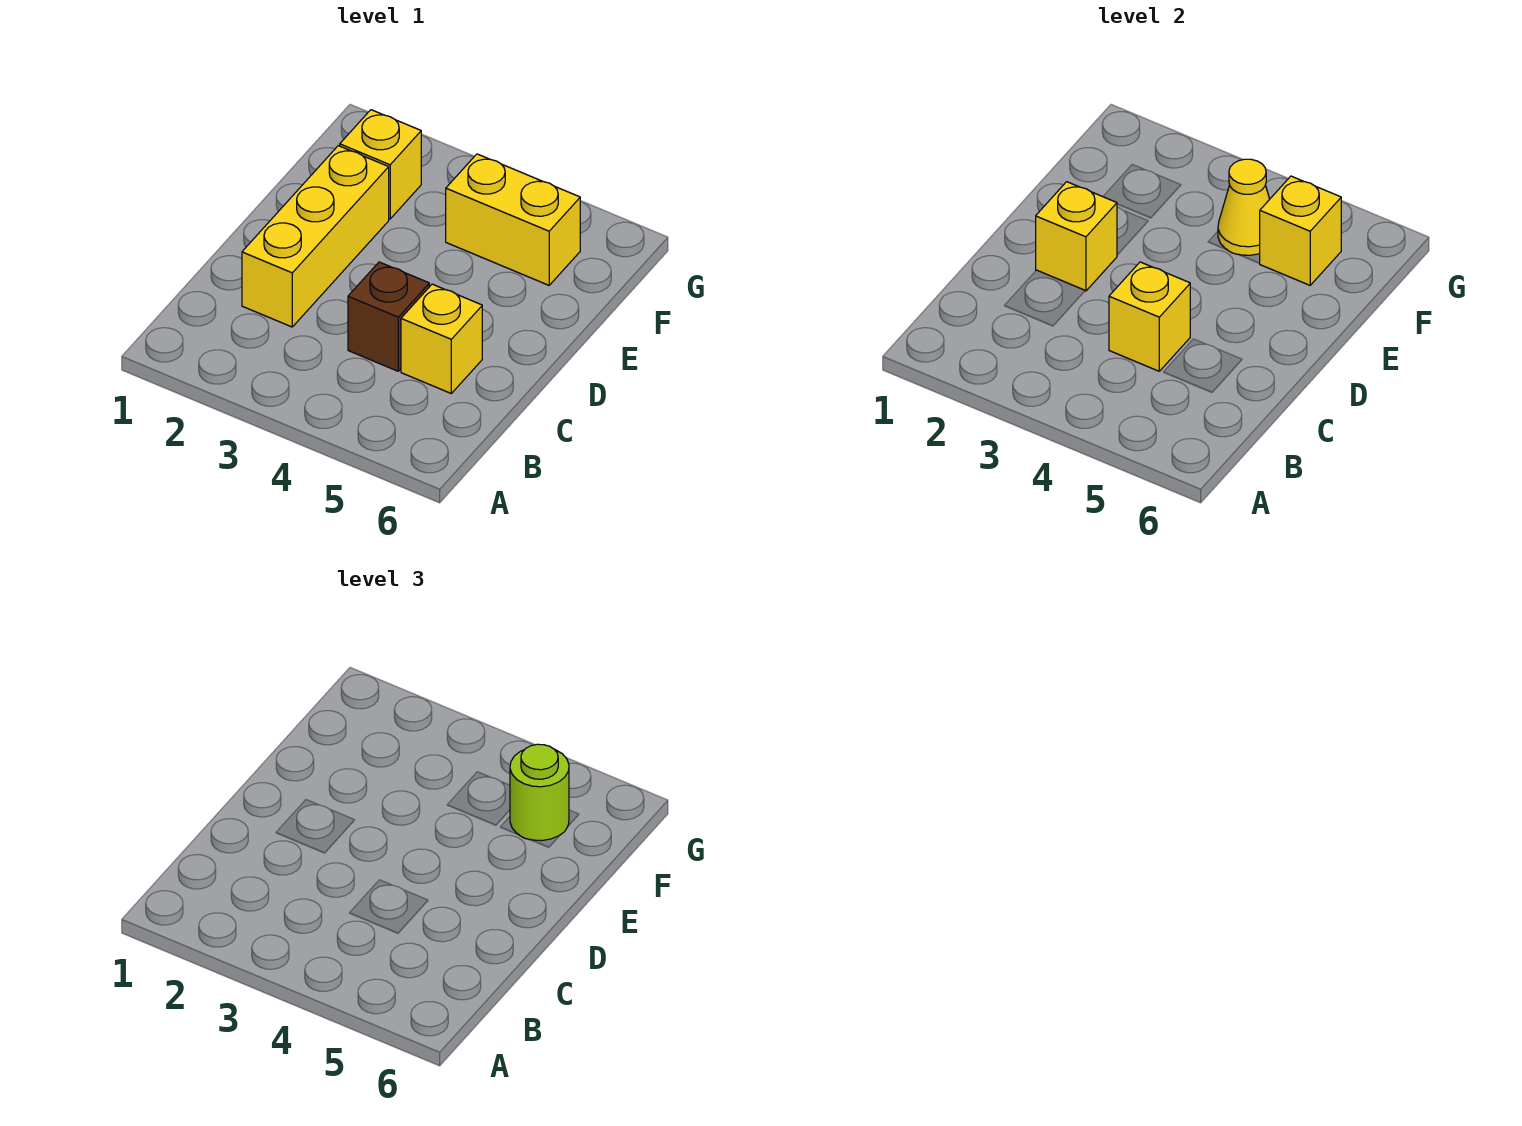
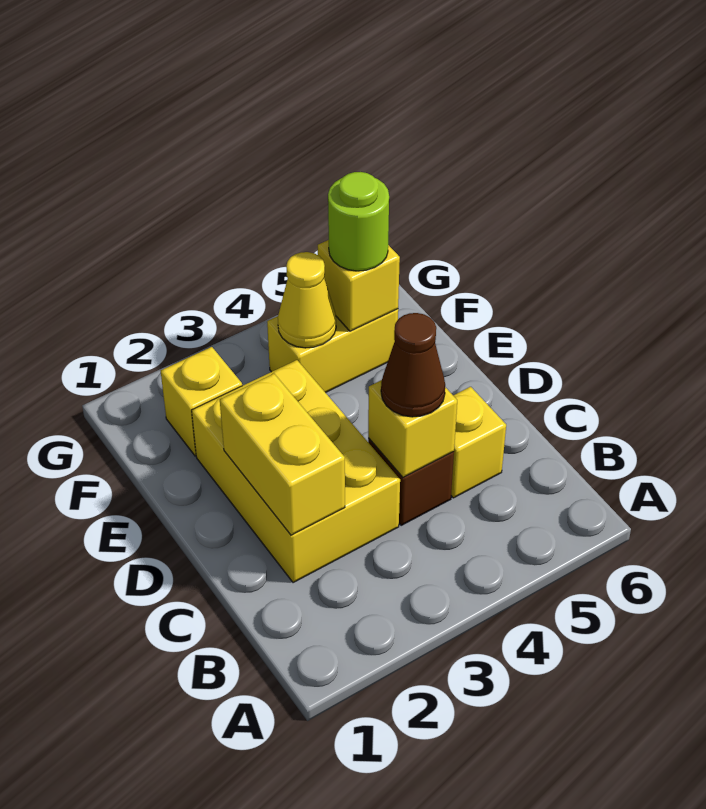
yellow 1x3 brick [242,146,389,327] -> yellow 2x3 brick [192,360,400,583]
none -> brown 1x1 cone [381,313,445,417]
yellow 1x1 brick [1036,182,1117,291] -> yellow 1x2 brick [220,374,345,535]

